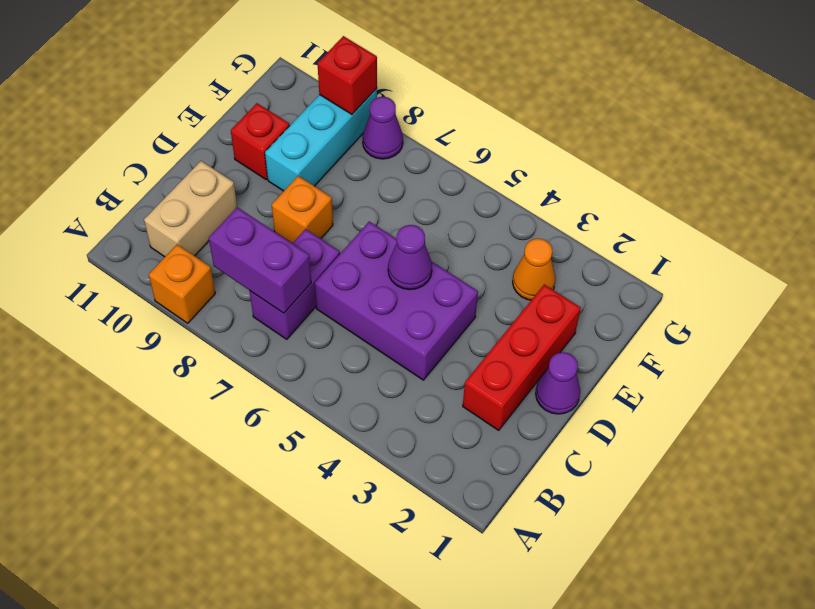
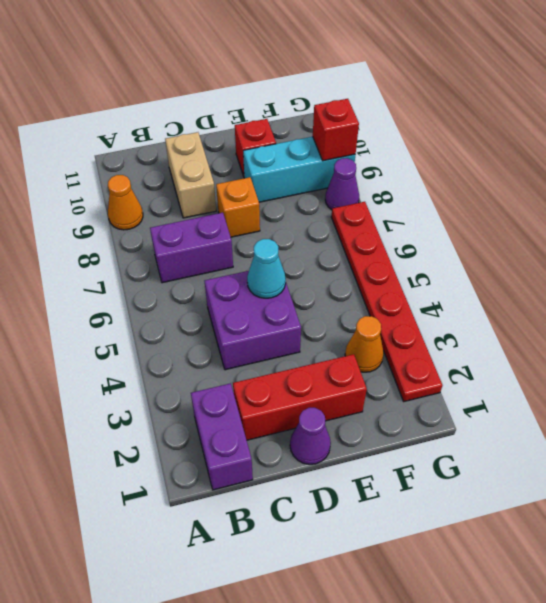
orange 1x1 brick [149,244,215,323] -> orange 1x1 cone [108,175,143,230]
purple 1x2 brick [209,207,311,313] -> purple 1x2 brick moved to [191,383,253,490]
tan 1x2 brick [144,161,237,257] -> tan 1x2 brick turned to [165,132,216,218]
purple 2x3 brick [315,221,478,380] -> purple 2x2 brick [205,271,301,370]
purple 1x1 cone [388,225,432,290] -> cyan 1x1 cone [247,239,286,298]
none -> red 1x6 plate [331,202,442,401]

